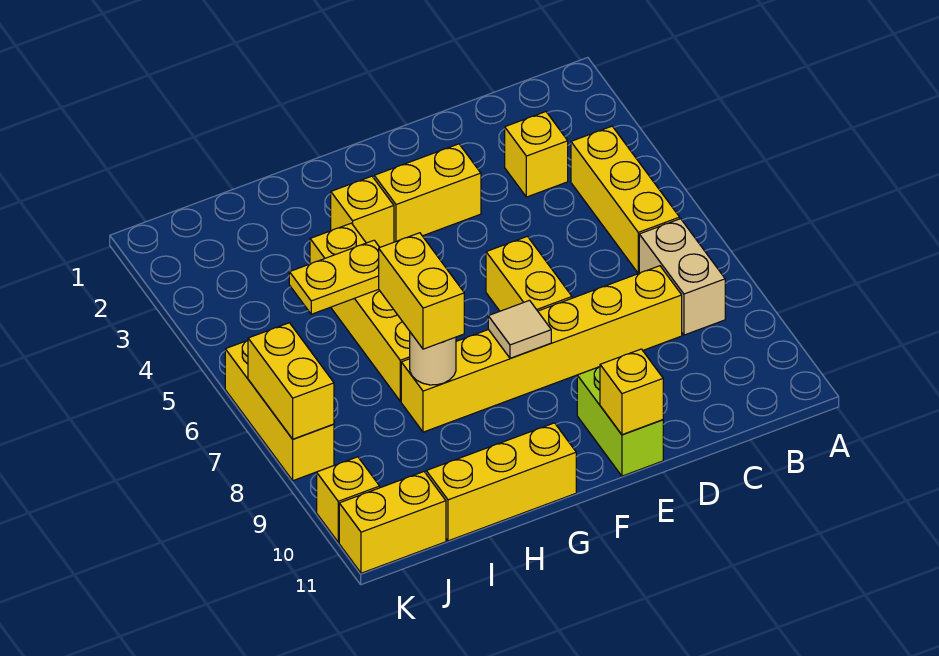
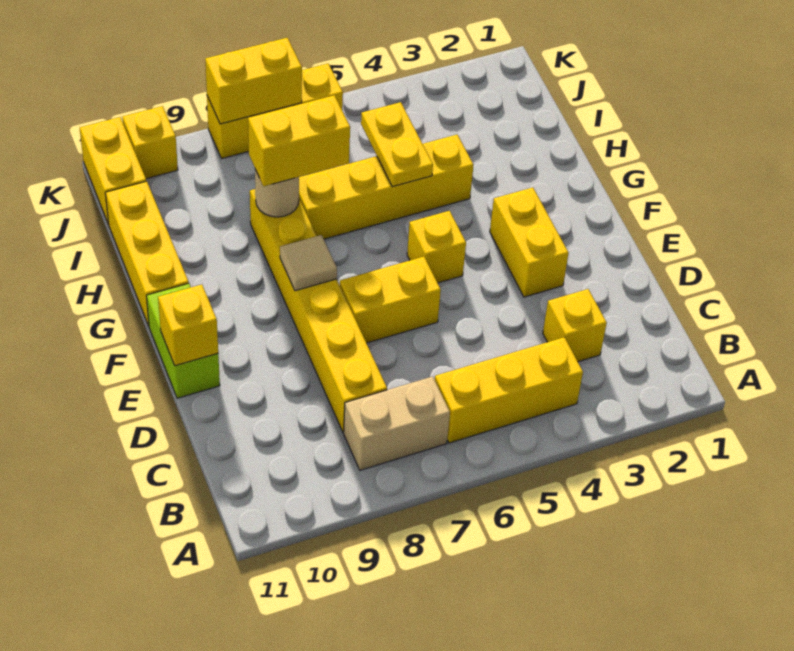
lime 1x2 brick [577,367,663,476] -> lime 1x2 brick turned to [147,283,220,398]
yellow 1x1 brick [331,176,394,247] -> yellow 1x1 brick moved to [407,211,466,283]

